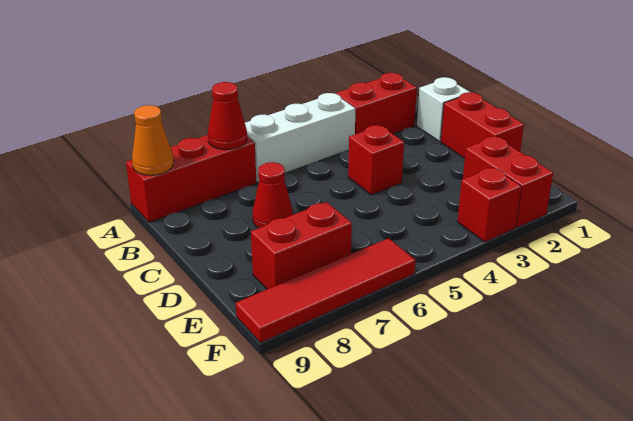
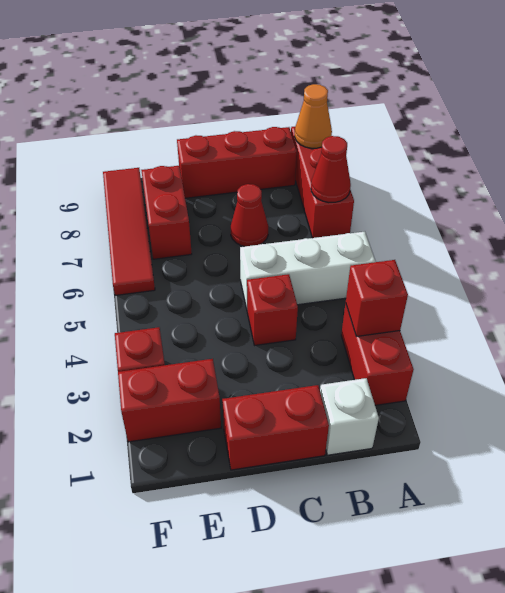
none -> red 1x1 brick [346,260,408,336]
white 1x3 brick [245,93,356,183] -> white 1x3 brick turned to [240,232,376,309]
none -> red 1x3 brick [177,127,297,198]

